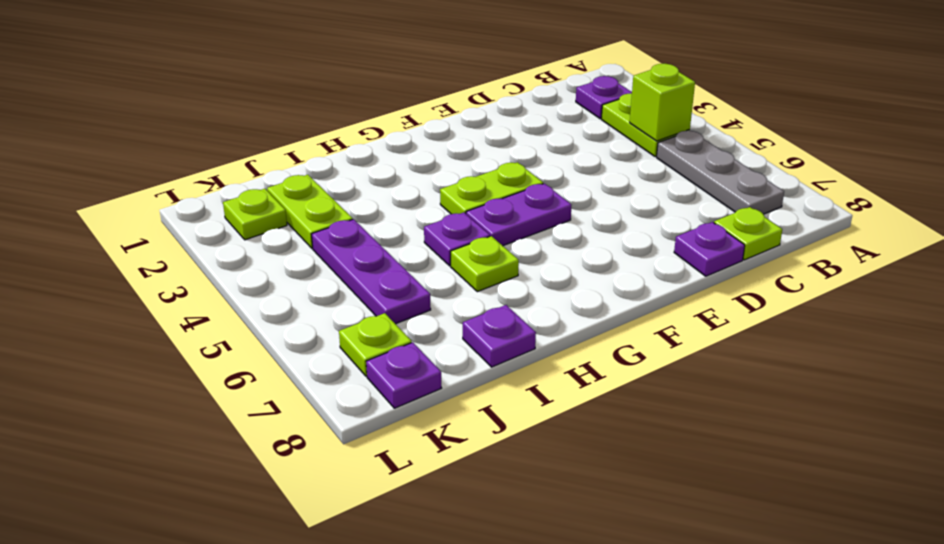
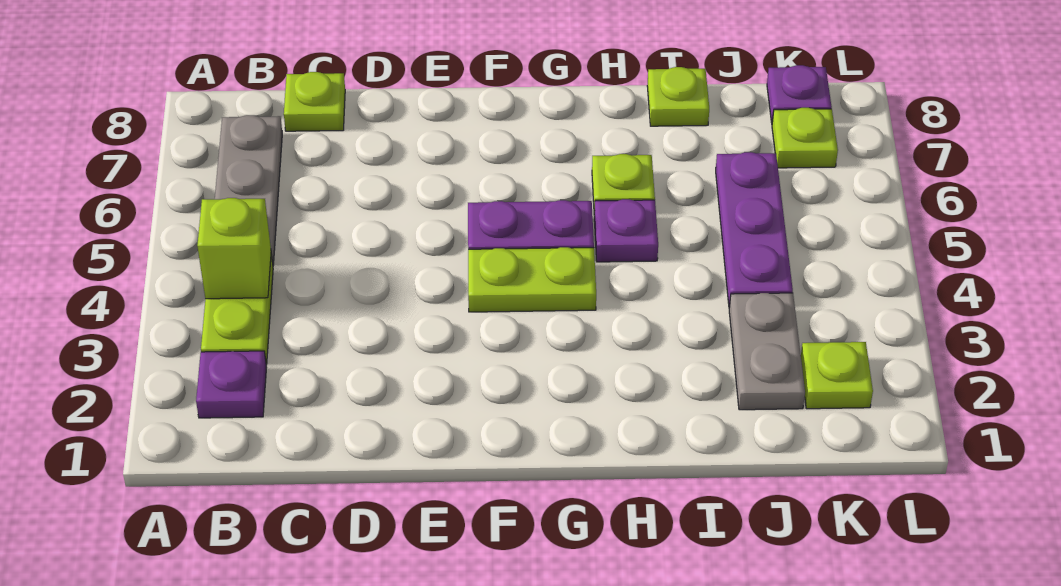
purple 1x1 plate [674,222,745,276] -> none
purple 1x1 plate [463,305,536,367] -> lime 1x1 plate [647,67,709,126]
lime 1x2 plate [267,175,353,248] -> grey 1x2 plate [729,293,805,410]

